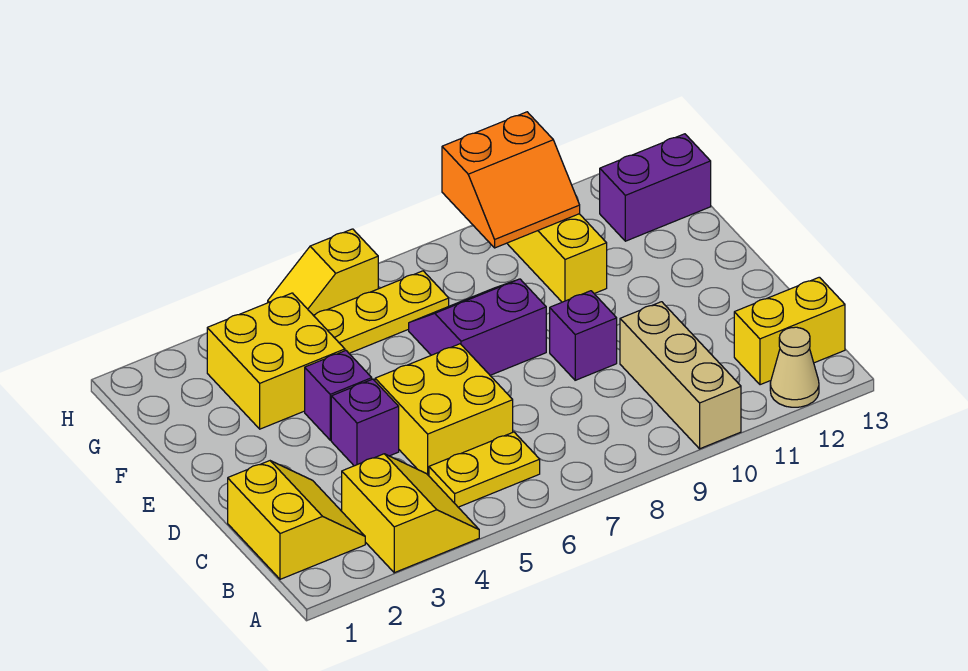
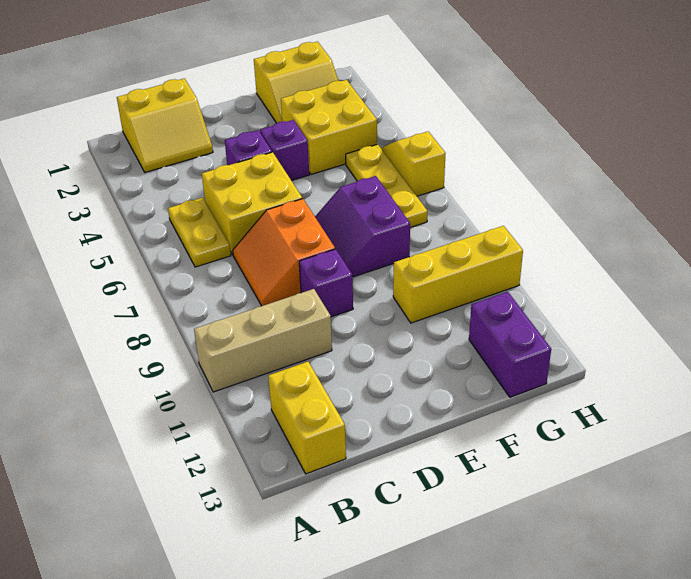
yellow 2x2 slope [342,454,479,573] -> yellow 2x2 slope moved to [254,42,338,123]
tan 1x1 cone [770,327,819,407] -> none
purple 2x2 slope [409,279,546,375] -> purple 2x2 slope turned to [315,176,410,277]
orange 2x2 slope [442,112,580,248] -> orange 2x2 slope moved to [233,199,335,306]

